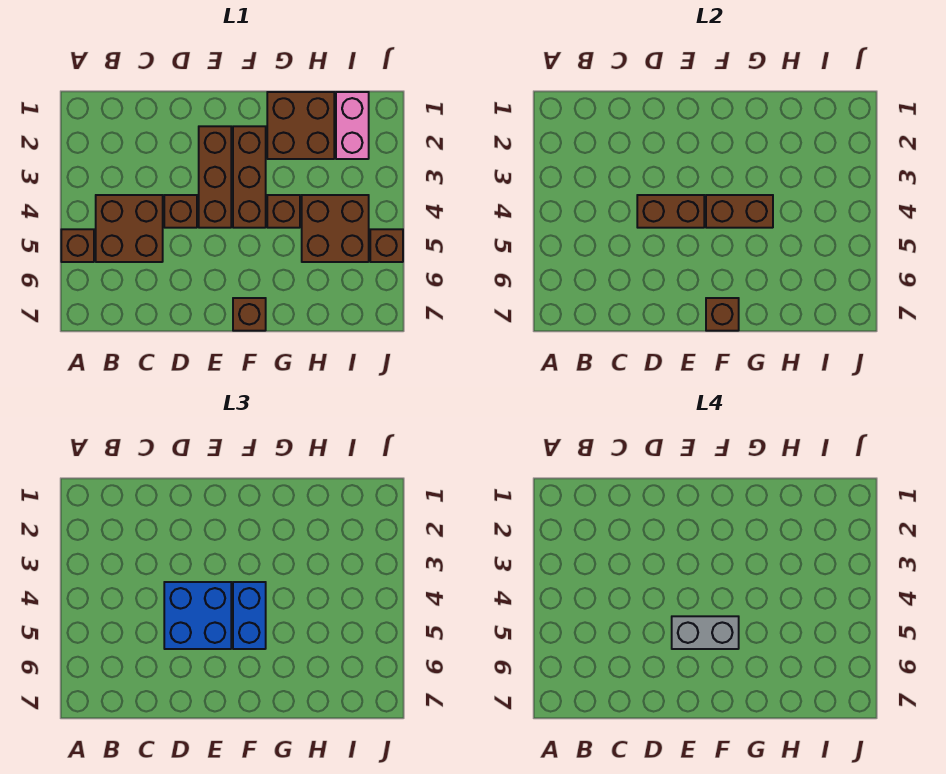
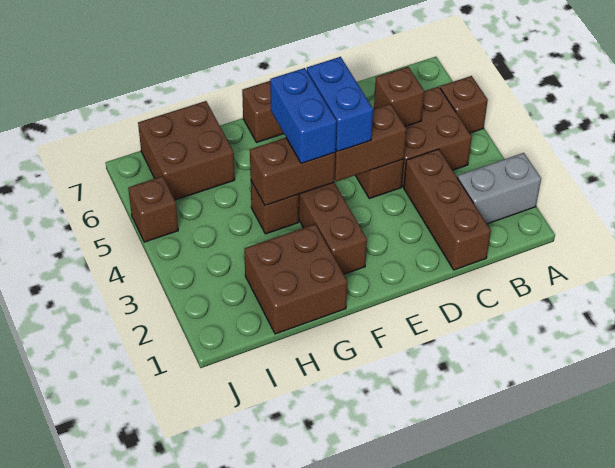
blue 2x2 brick [164,582,231,649] -> blue 1x2 brick [307,57,373,151]
brown 1x3 brick [199,126,231,228] -> brown 1x3 brick moved to [404,149,491,270]
grey 1x2 brick [672,616,739,649] -> grey 1x2 brick moved to [457,153,541,224]
brown 1x1 brick [706,298,739,331] -> brown 1x1 brick moved to [374,67,424,126]
brown 2x2 brick [302,195,369,262] -> brown 2x2 brick moved to [138,101,235,200]
pink 1x2 brick [336,92,369,159] -> none

